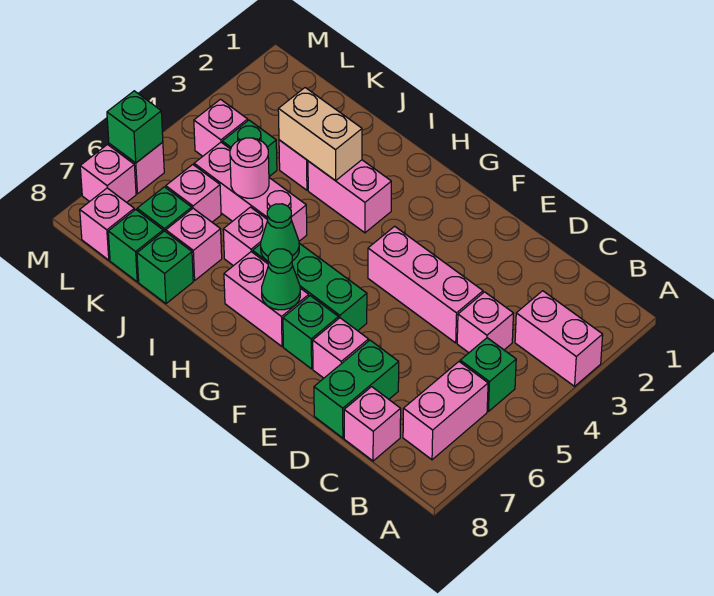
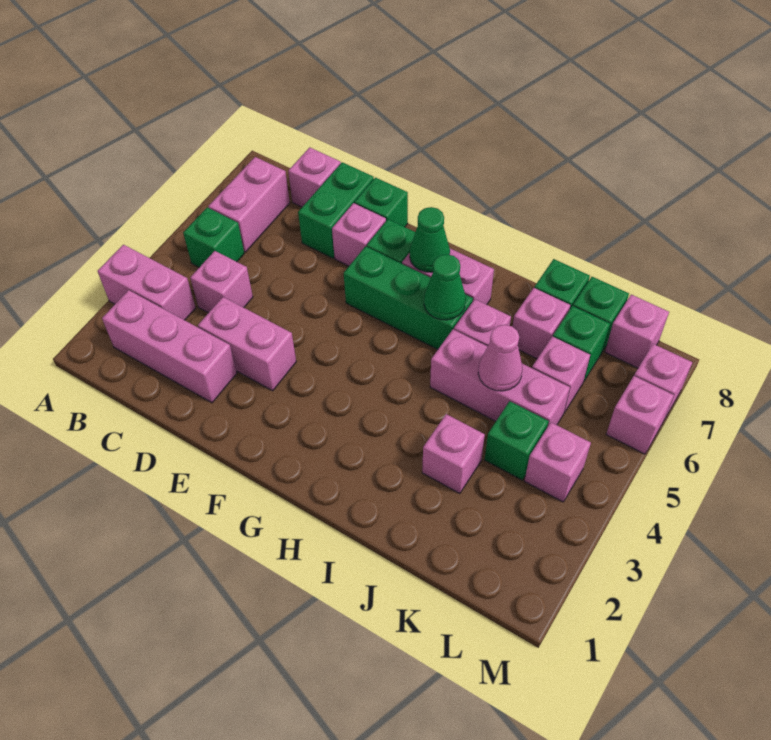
pink 1x3 brick [368,226,483,343] -> pink 1x3 brick moved to [102,290,237,403]
pink 1x2 brick [308,160,391,233] -> pink 1x2 brick moved to [198,297,296,391]
tan 1x2 brick [278,88,362,181] -> none
pink 1x1 round brick [230,138,269,198] -> pink 1x1 cone [478,325,522,391]
green 1x1 brick [107,91,163,163] -> green 1x1 brick moved to [355,177,408,227]

